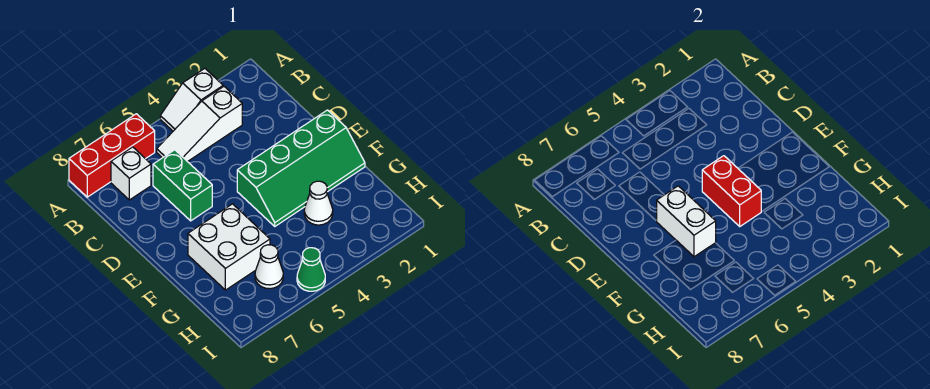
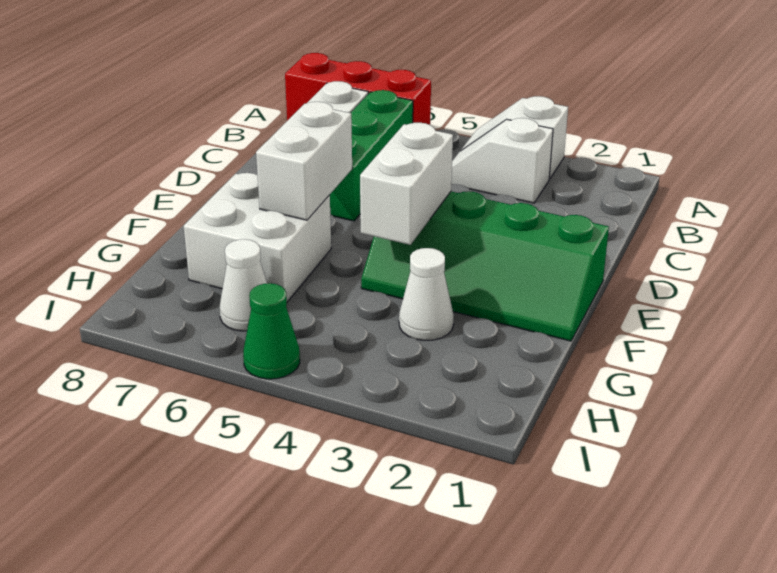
white 1x3 slope [157,86,242,162] -> white 1x2 slope [451,118,553,203]
green 1x2 brick [153,150,212,221] -> green 1x3 brick [329,90,413,221]
red 1x2 brick [702,156,761,226] -> white 1x2 brick [360,123,453,245]

